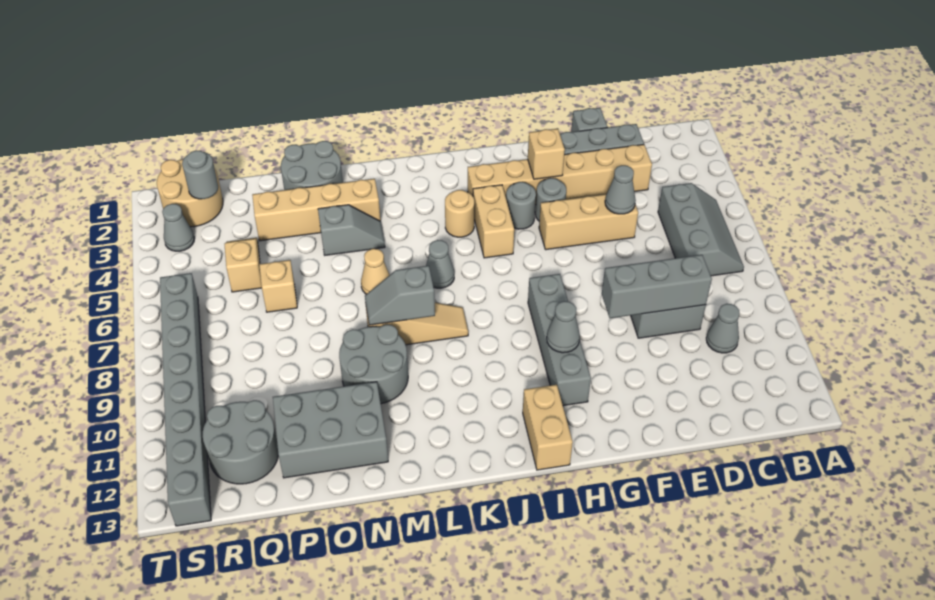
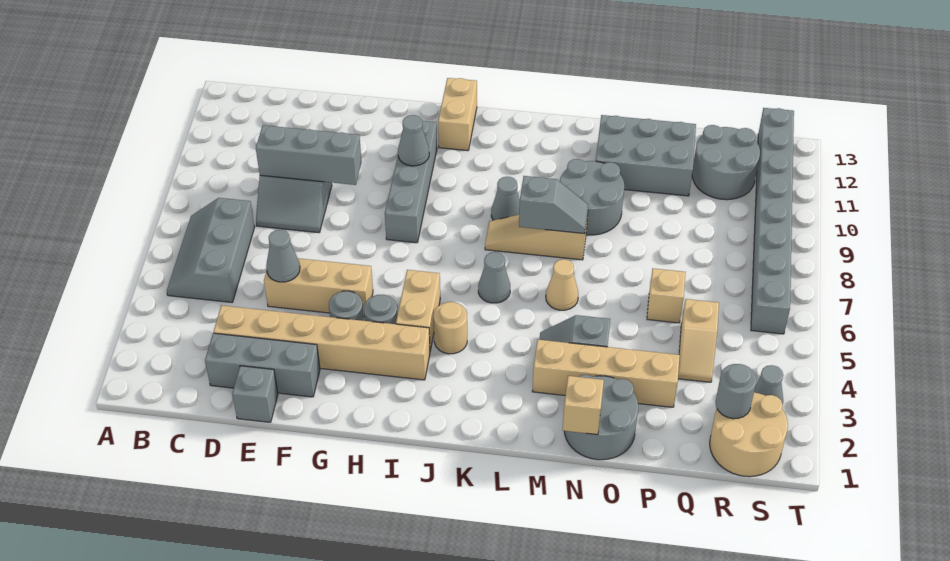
grey 1x1 cone [706,304,739,353] -> grey 1x1 cone moved to [491,177,520,220]
tan 1x1 brick [528,129,565,179] -> tan 1x1 brick moved to [563,376,604,435]

